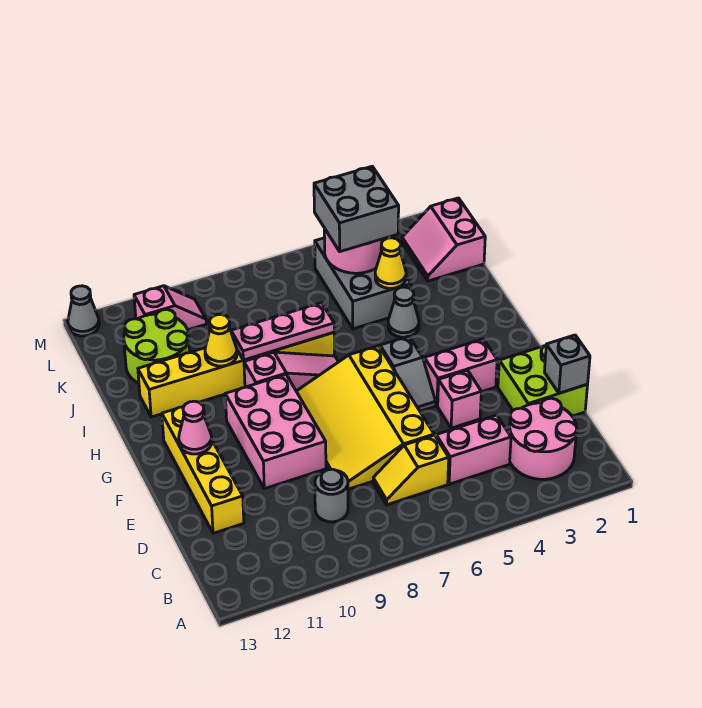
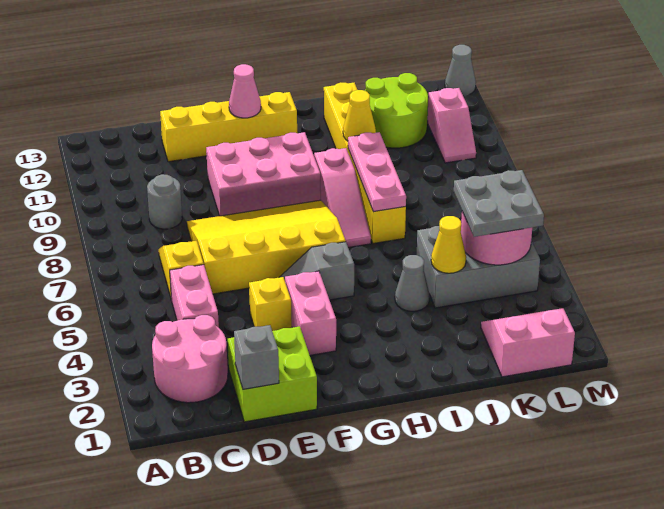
pink 1x1 brick [438,370,481,428] -> yellow 1x1 brick [249,277,292,331]
grey 2x2 brick [314,166,399,252] -> grey 2x2 plate [454,170,544,237]

